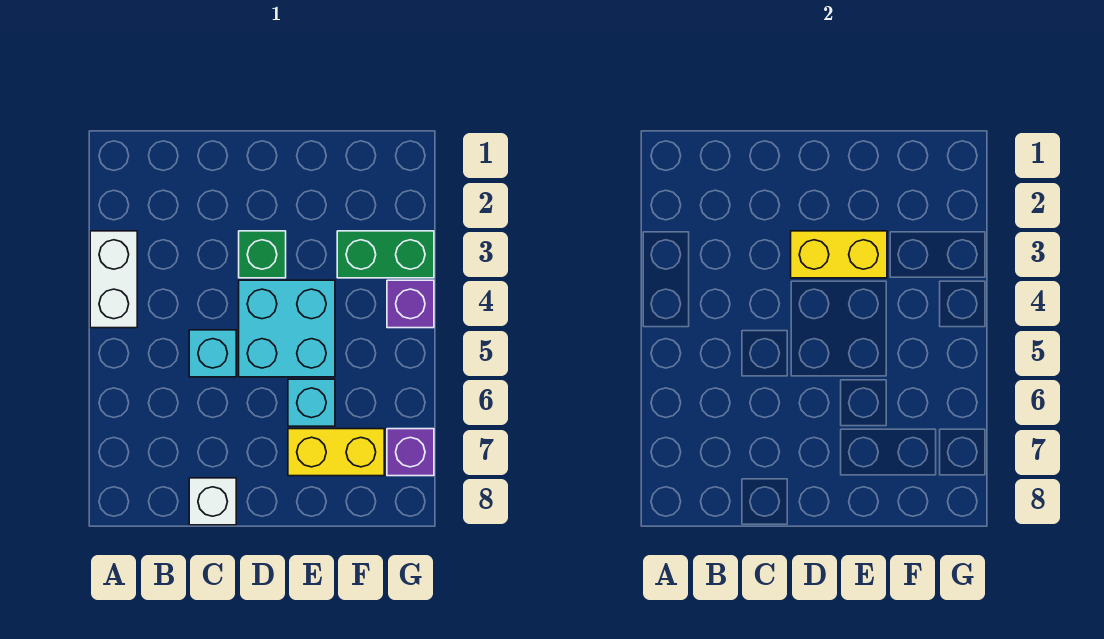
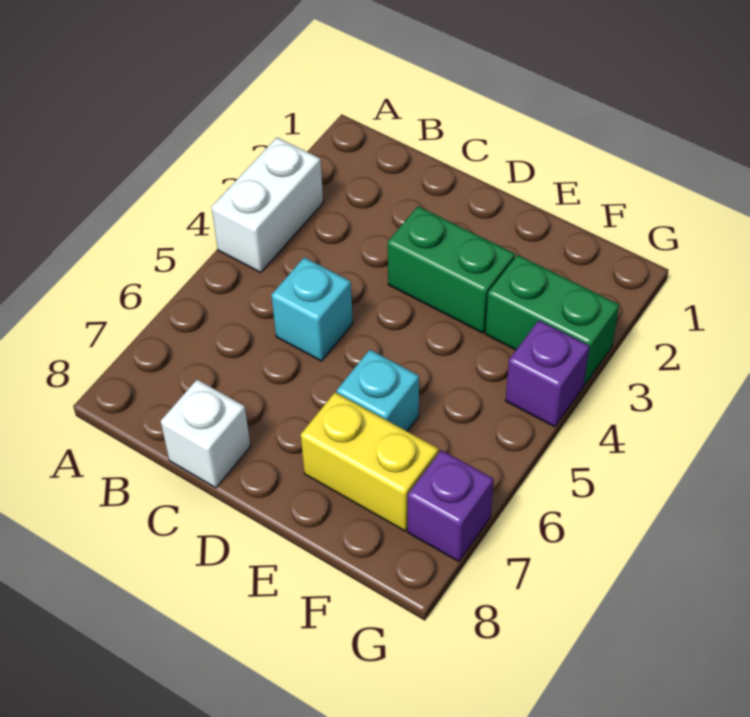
green 1x1 brick [239,231,286,278] -> green 1x2 brick [388,206,515,333]
yellow 1x2 brick [791,231,887,278] -> none
cyan 2x2 brick [239,280,335,377] -> none

